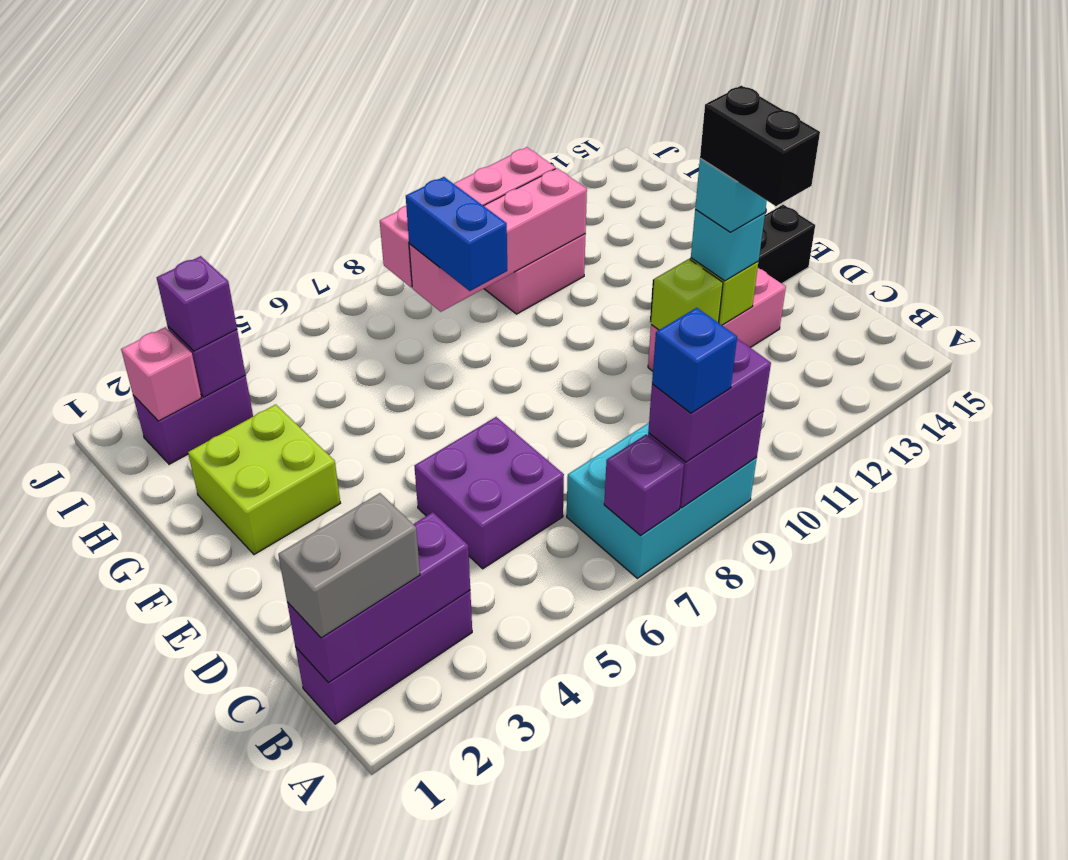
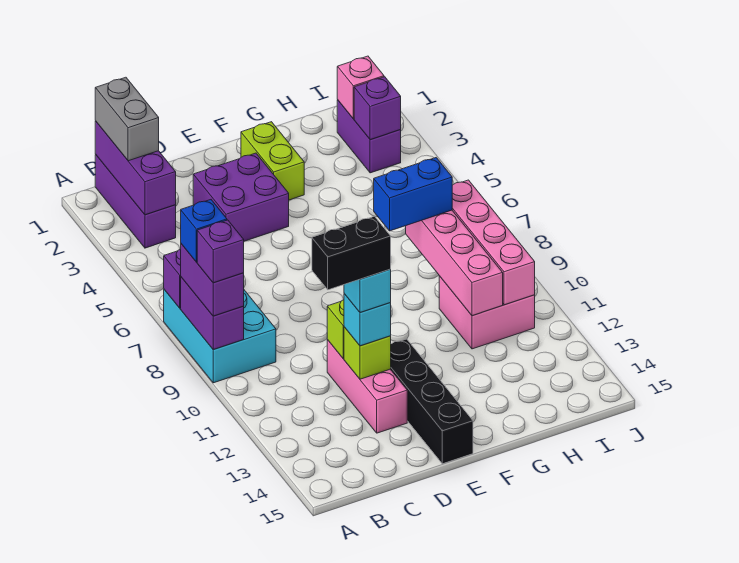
purple 2x2 brick [414,417,564,569] -> purple 2x2 brick moved to [193,153,289,241]
lime 2x2 brick [188,404,340,555] -> lime 1x2 brick [241,122,304,200]
purple 1x1 brick [157,256,237,351] -> purple 1x1 brick moved to [197,220,244,283]

